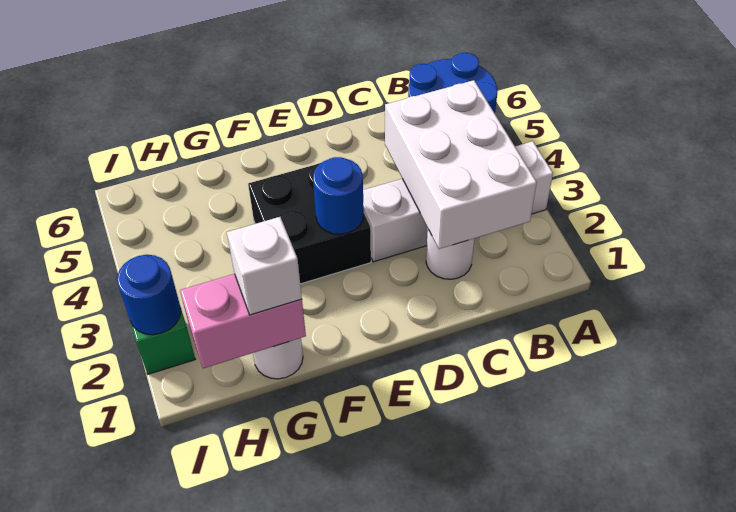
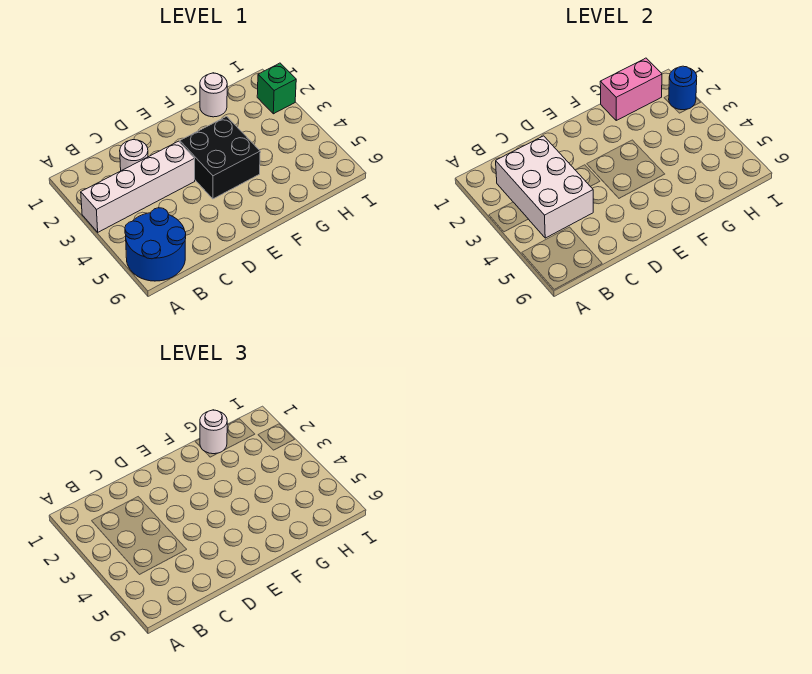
blue 1x1 round brick [313,157,364,234] -> none
white 1x1 brick [227,217,302,315] -> white 1x1 round brick [200,410,227,454]

